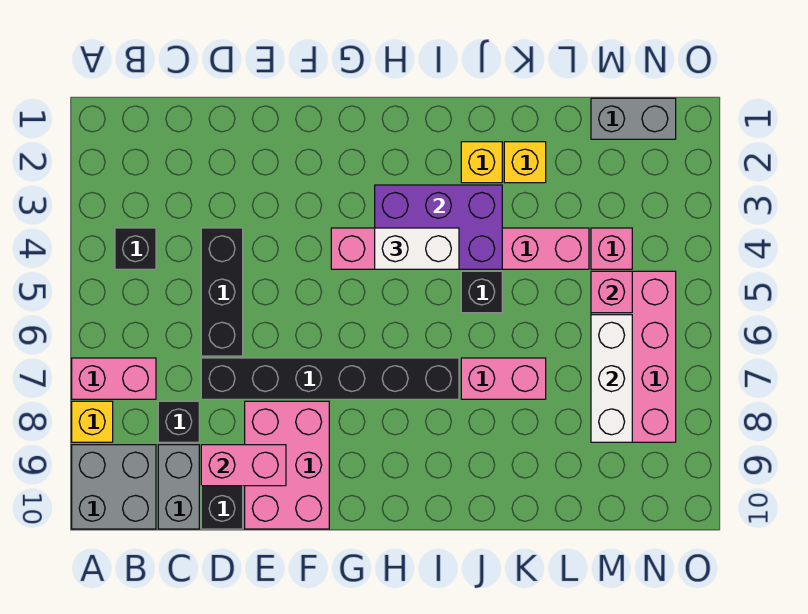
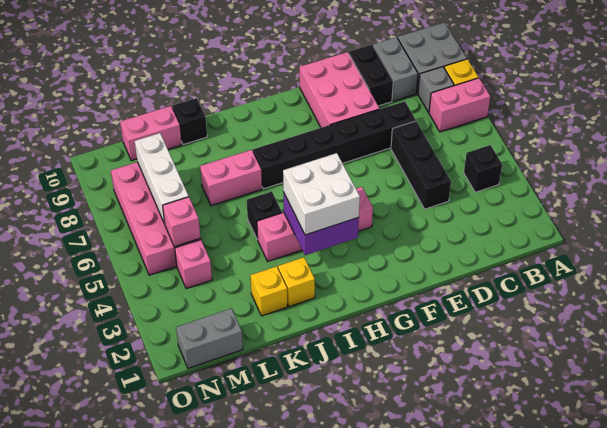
none -> grey 1x1 brick [418,67,454,112]
black 1x1 brick [158,401,199,442] -> black 1x1 brick moved to [172,98,207,145]
pink 1x2 brick [201,445,286,486] -> pink 1x2 brick moved to [120,106,182,161]
pink 1x6 brick [331,228,589,269] -> pink 1x4 brick [257,187,373,261]
purple 2x3 brick [375,185,502,269] -> purple 2x2 brick [283,192,359,255]
white 1x2 brick [375,228,459,269] -> white 2x2 brick [283,153,360,235]

